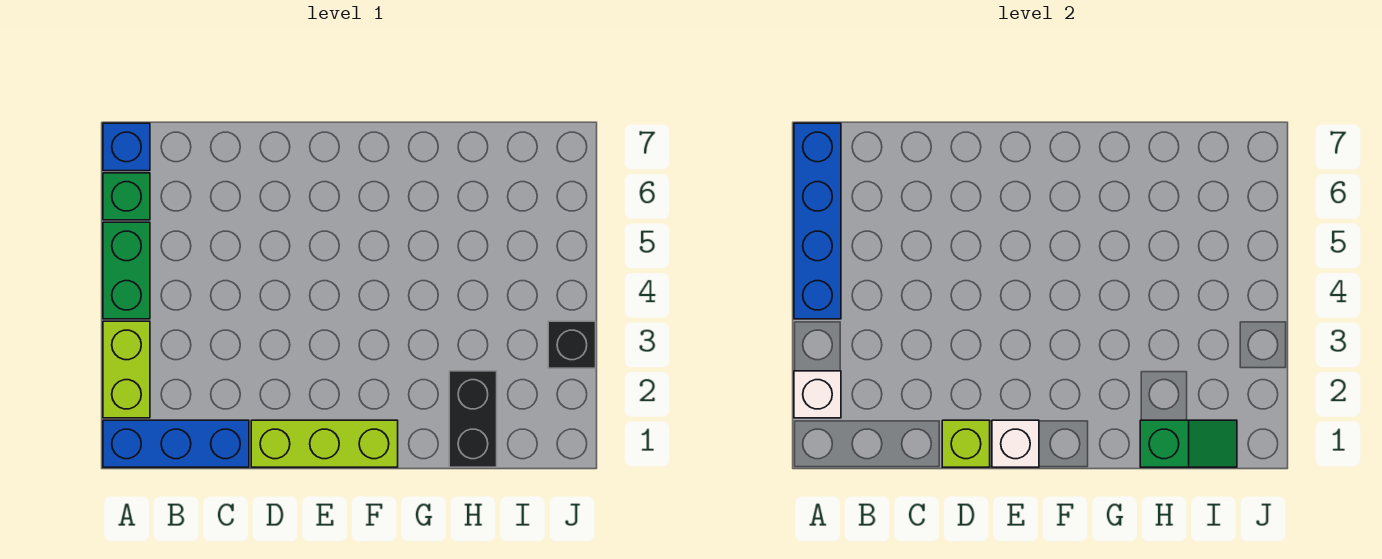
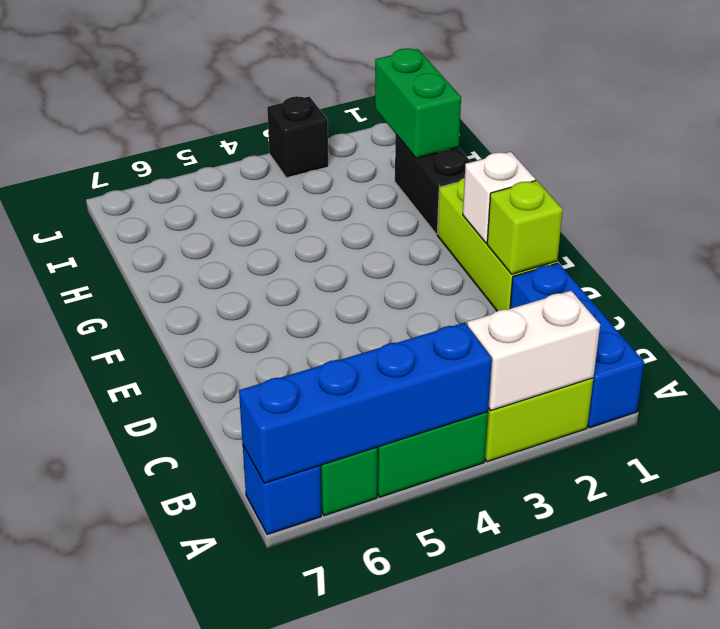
white 1x1 brick [794,371,841,418] -> white 1x2 brick [467,291,600,410]
black 1x2 brick [449,371,497,467] -> black 1x2 brick turned to [395,135,471,234]
green 1x2 slope [1140,420,1237,467] -> green 1x2 brick [375,49,461,158]

